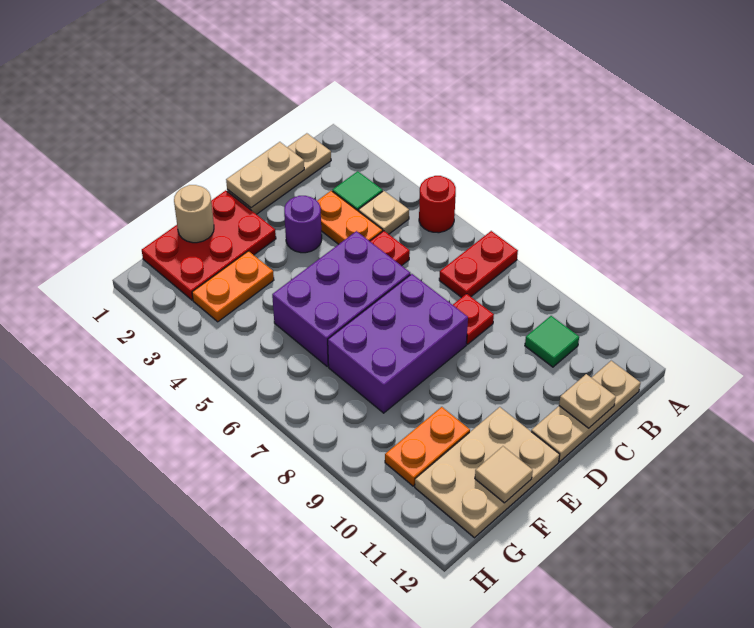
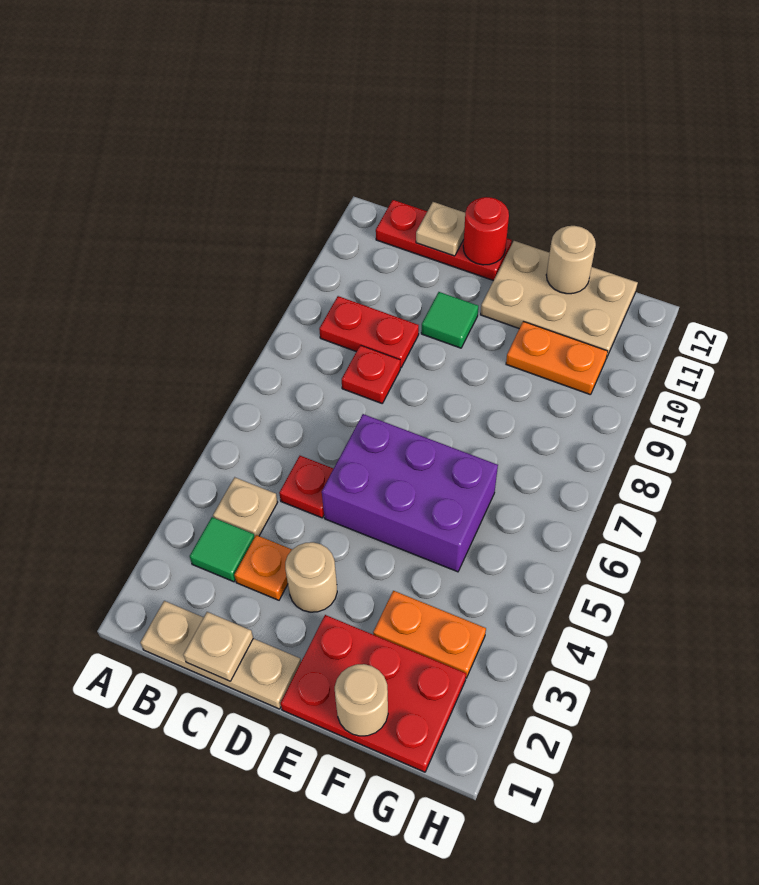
red 1x1 round brick [419,176,456,233] -> red 1x1 round brick moved to [463,197,509,265]
red 1x2 plate [439,231,518,298] -> red 1x2 plate moved to [319,296,419,368]
green 1x1 tile [525,316,579,367] -> green 1x1 tile moved to [421,292,478,348]
tan 1x3 plate [531,361,641,462] -> red 1x3 plate [376,200,512,280]
tan 1x2 plate [226,142,304,208] -> tan 1x1 plate [183,612,253,681]
orange 1x2 plate [317,191,383,244] -> orange 1x1 plate [234,535,292,600]
purple 1x1 round brick [284,196,322,253] -> tan 1x1 round brick [285,542,337,612]
purple 2x3 brick [328,274,468,413] -> none
tan 1x1 tile [475,446,533,503] -> tan 1x1 round brick [546,226,596,294]

